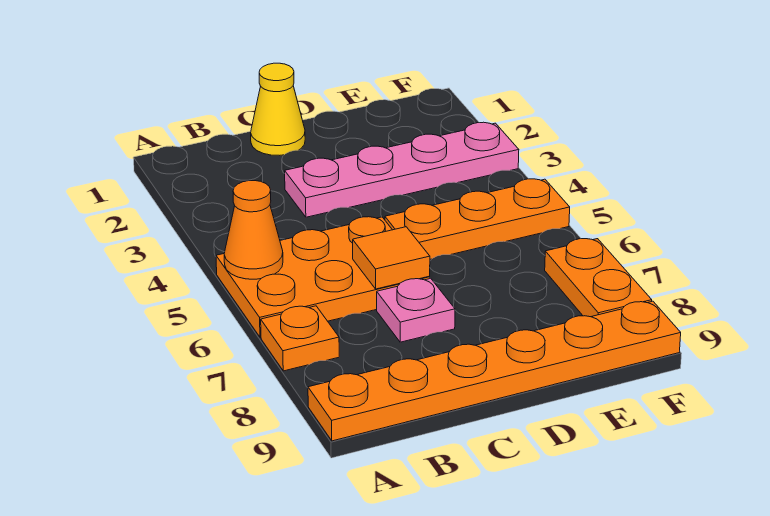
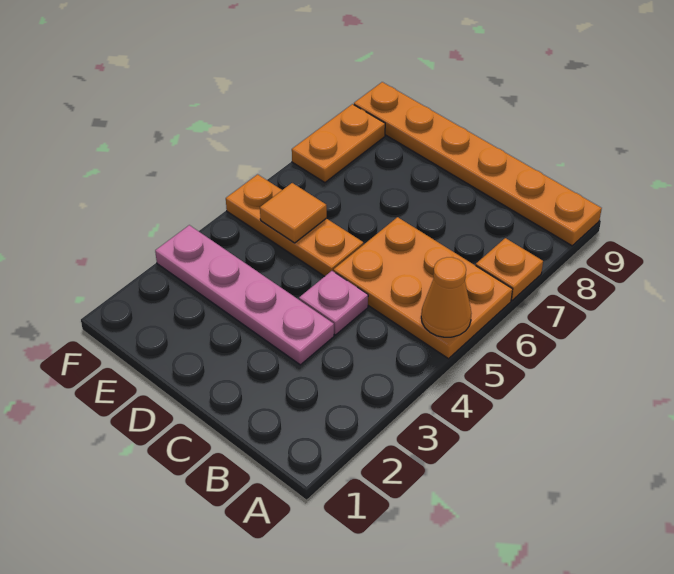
yellow 1x1 cone [251,63,305,155] -> none
orange 1x1 tile [353,227,430,289] -> orange 1x1 tile moved to [260,183,327,243]
pink 1x1 plate [377,278,455,342] -> pink 1x1 plate moved to [299,271,368,335]

